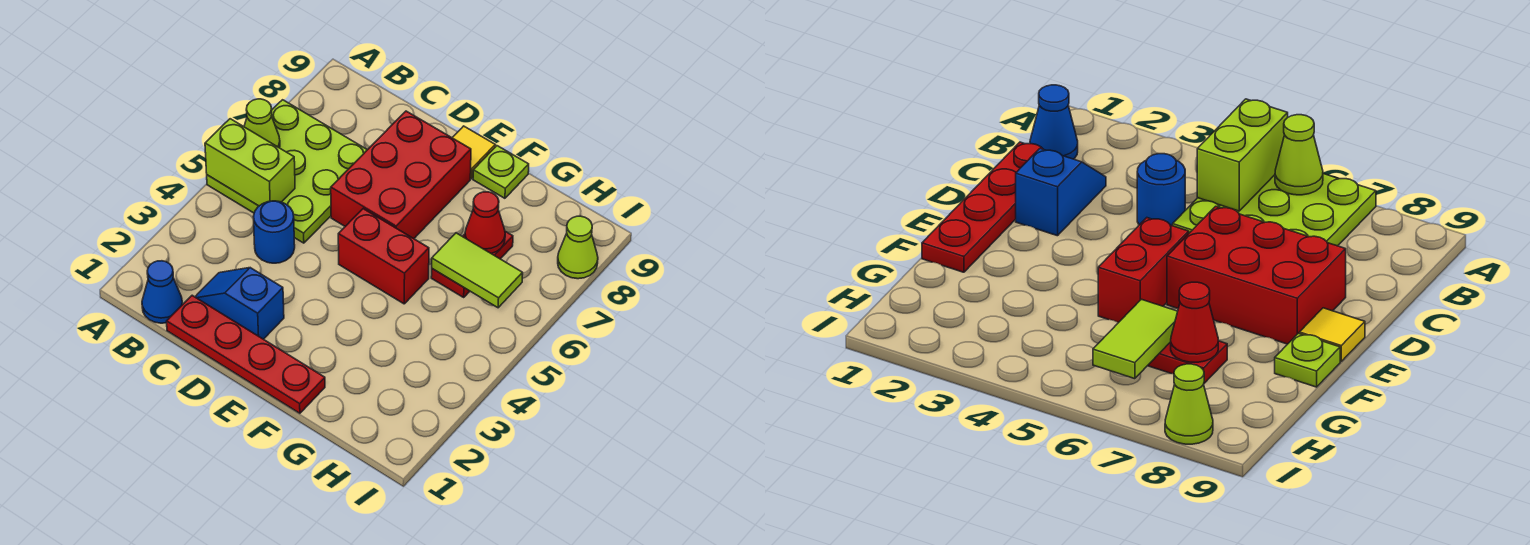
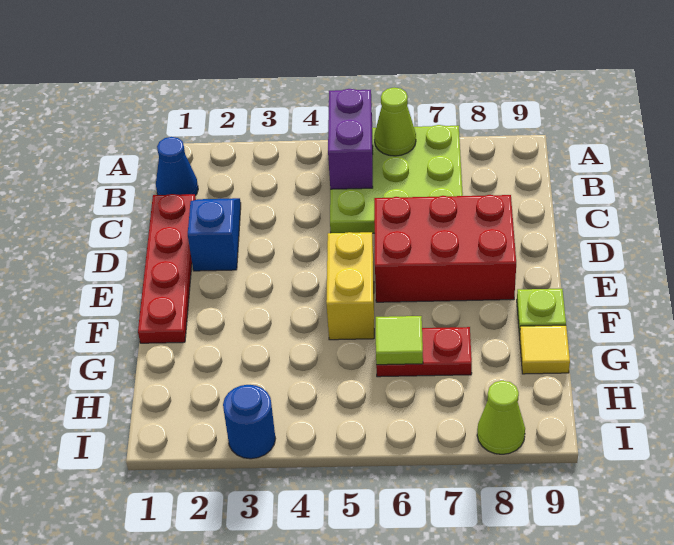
lime 1x2 brick [205,119,295,206] -> purple 1x2 brick [328,89,373,189]
blue 1x1 round brick [253,201,295,263] -> blue 1x1 round brick moved to [223,385,276,459]
red 1x2 brick [338,209,429,304] -> yellow 1x2 brick [326,232,374,340]
yellow 1x1 tile [452,126,495,179] -> yellow 1x1 tile moved to [519,325,570,374]
lime 1x2 tile [432,233,523,308] -> lime 1x1 tile [376,316,423,365]
red 1x1 cone [465,192,505,254] -> none

